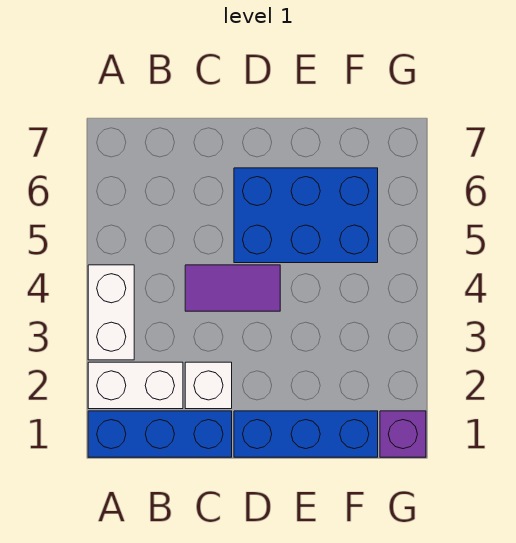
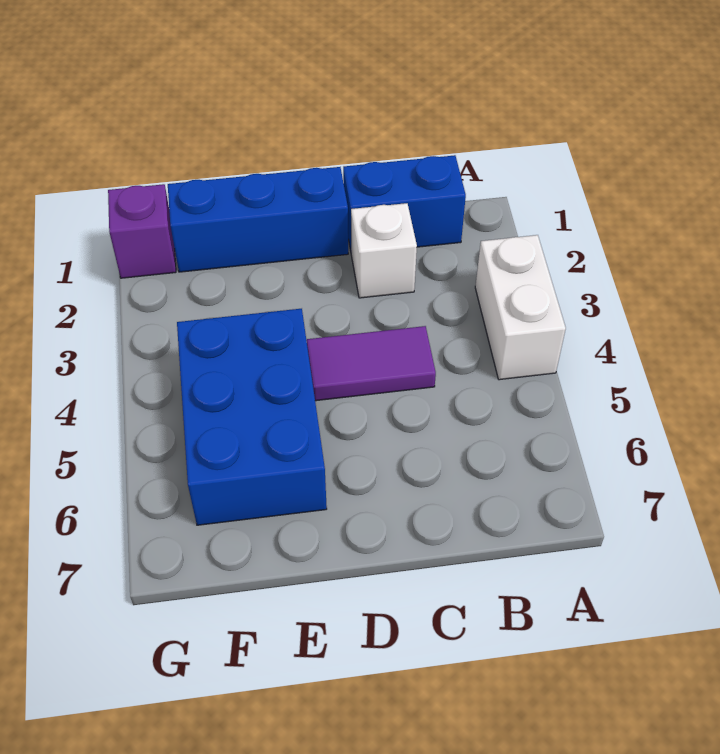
blue 1x3 brick [88,411,232,457] -> blue 1x2 brick [343,155,466,251]
white 1x2 brick [88,362,183,409] -> none
blue 2x3 brick [234,168,378,263] -> blue 2x3 brick turned to [177,309,327,525]

